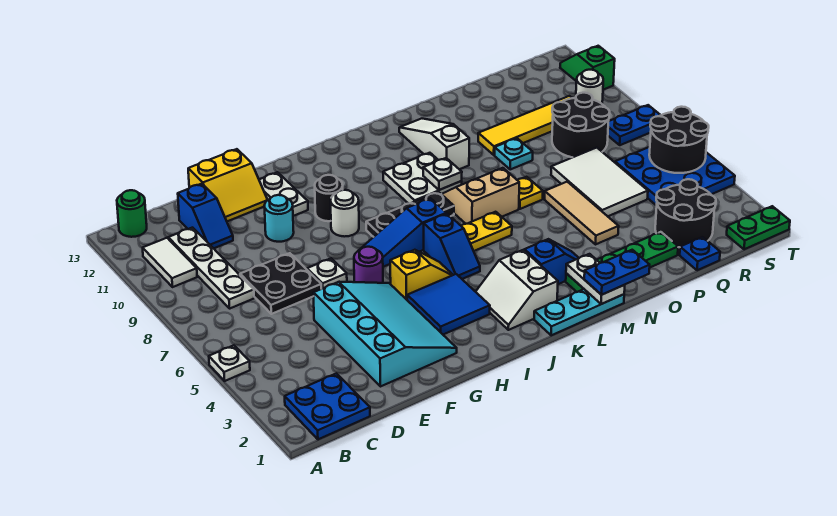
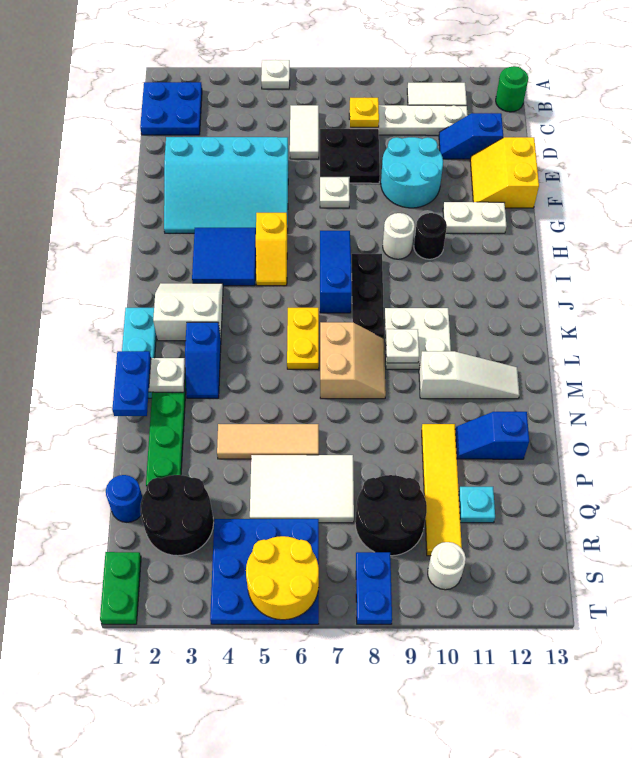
none -> white 1x2 tile [290,105,319,159]
cyan 1x1 round brick [264,195,294,242] -> cyan 2x2 round brick [381,137,443,208]
purple 1x1 round brick [354,247,383,283] -> none
blue 1x2 slope [424,214,480,279] -> blue 1x2 slope moved to [455,411,529,459]
yellow 1x1 plate [518,177,543,209] -> yellow 1x1 plate moved to [350,97,379,127]
cyan 1x1 plate [495,138,533,169] -> cyan 1x1 plate moved to [459,487,495,523]
blue 1x1 plate [680,237,720,270] -> blue 1x1 round brick [106,475,143,522]
black 2x2 round brick [649,107,709,173] -> yellow 2x2 round brick [246,536,319,620]
green 1x2 slope [560,46,615,90] -> none

